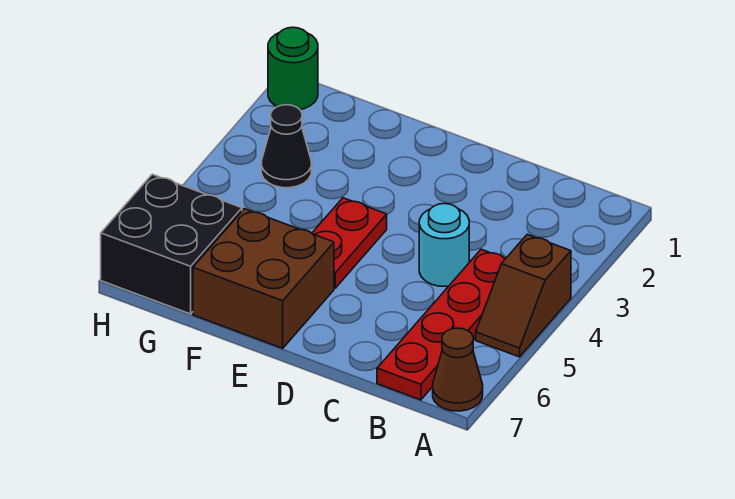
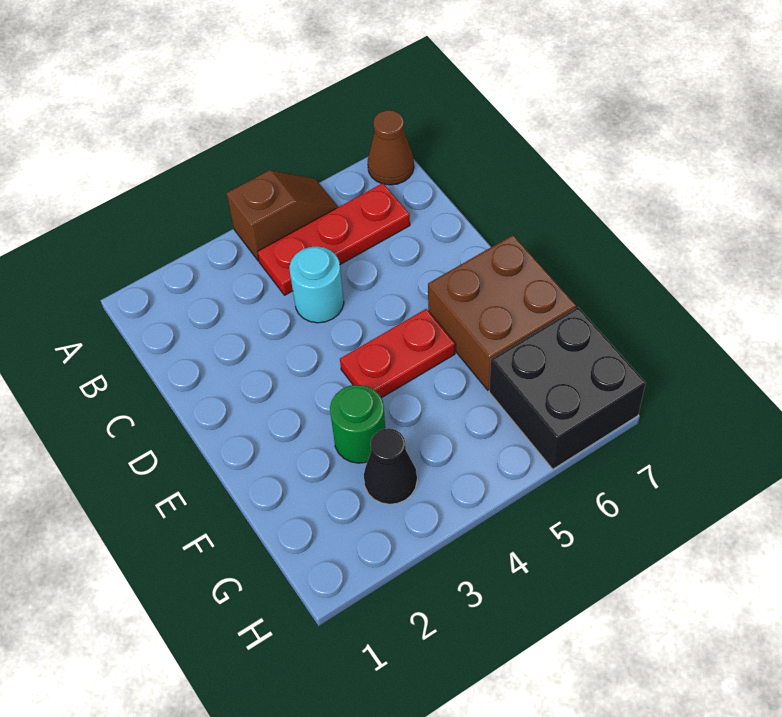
red 1x4 plate [377,249,506,400] -> red 1x3 plate [257,183,410,295]
green 1x1 round brick [268,27,318,110] -> green 1x1 round brick moved to [330,385,385,463]

